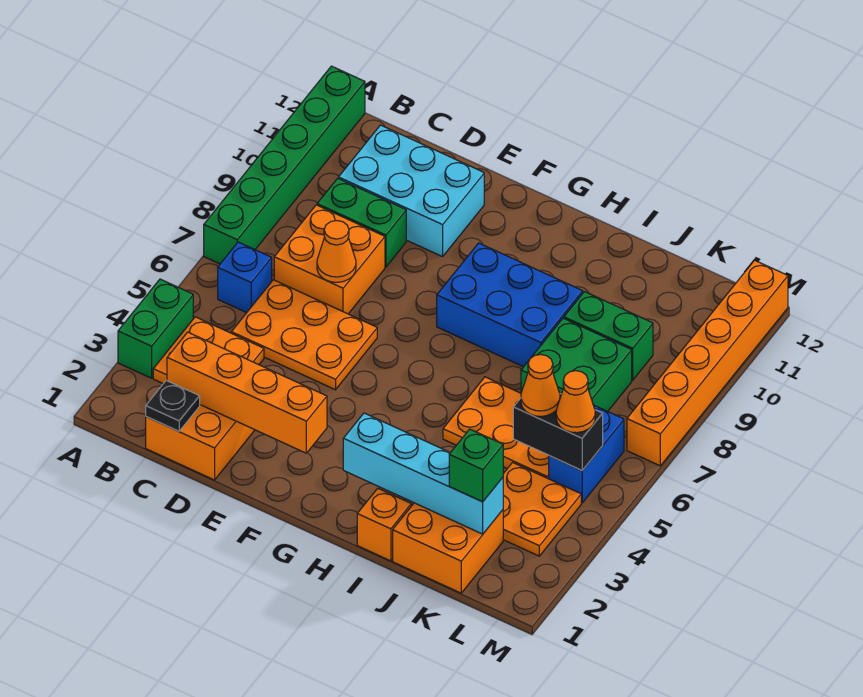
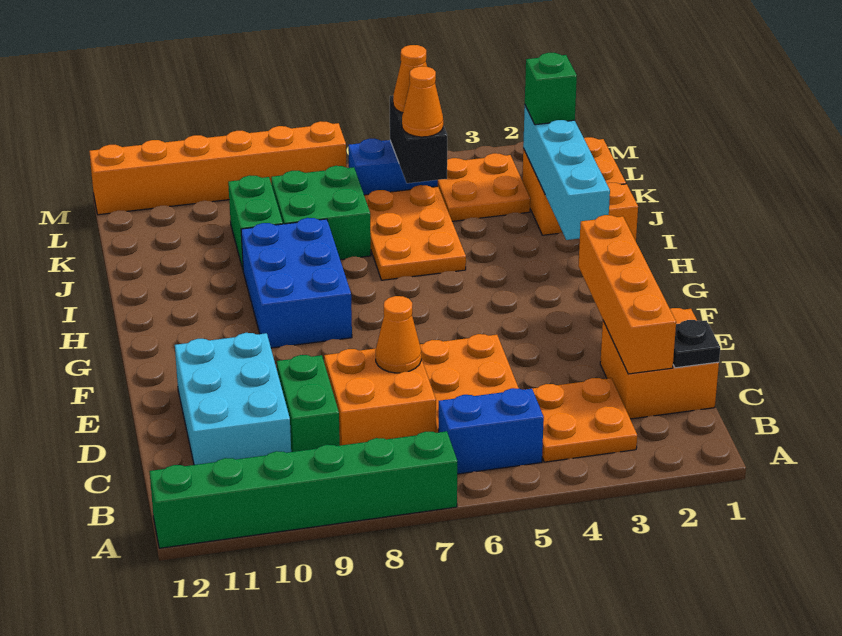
green 1x2 brick [118,279,193,378] -> none
blue 1x1 brick [218,242,272,313] -> blue 1x2 brick [439,388,544,474]

